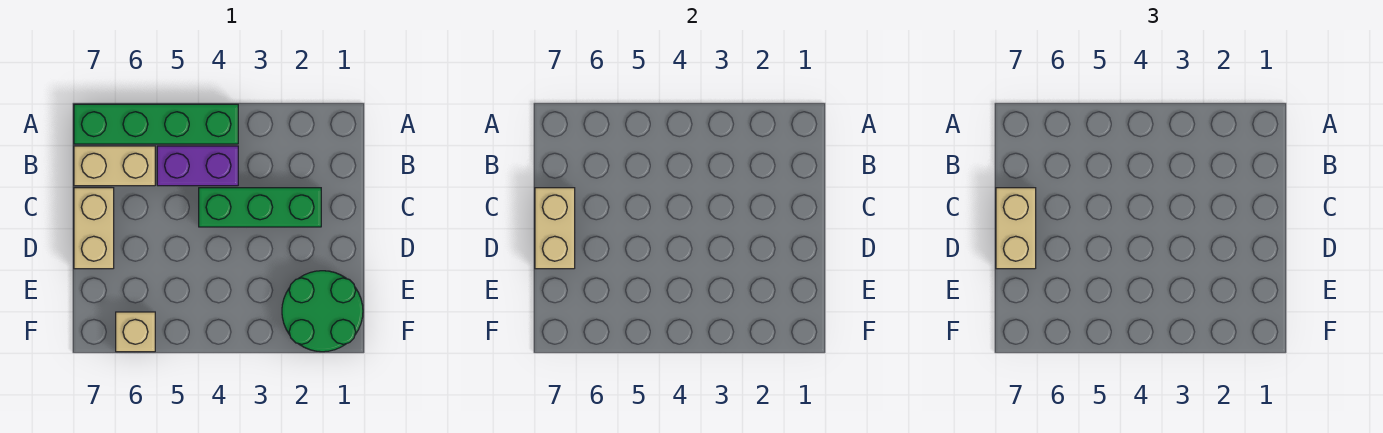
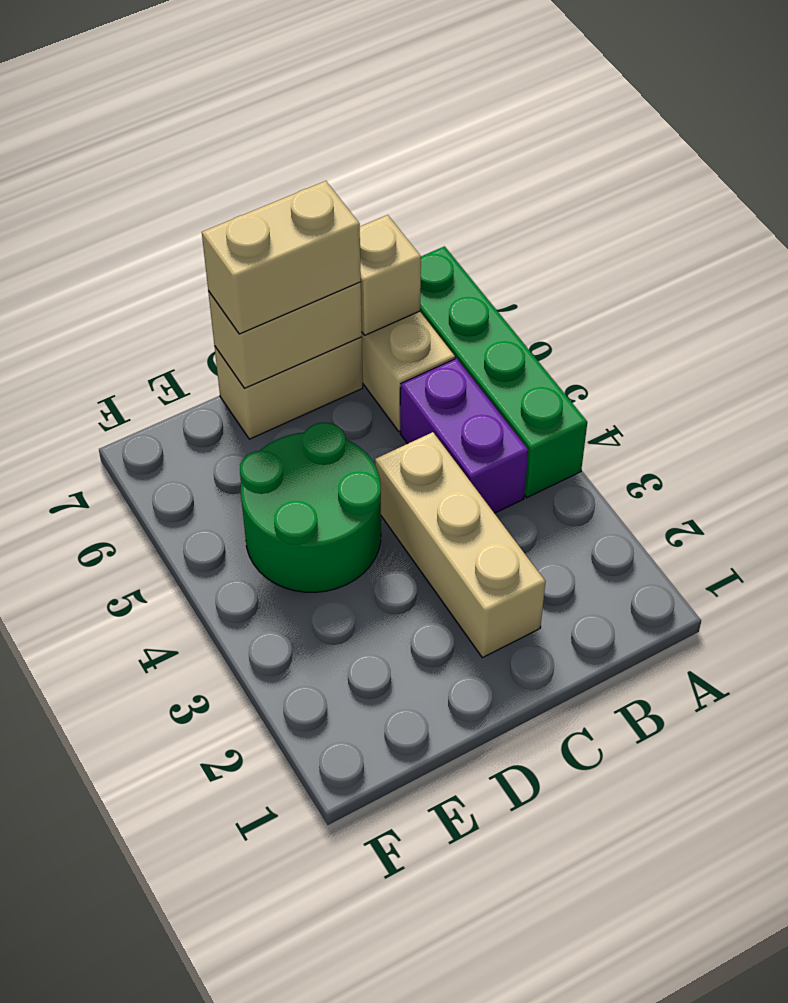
green 1x3 brick [199,188,321,227] -> tan 1x3 brick [375,432,545,658]
green 2x2 round brick [282,271,363,352] -> green 2x2 round brick moved to [240,422,381,592]
tan 1x1 brick [116,312,155,352] -> tan 1x1 brick moved to [360,215,421,335]

